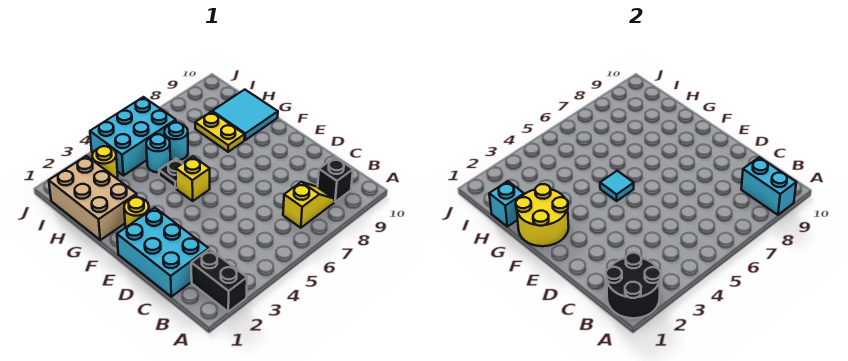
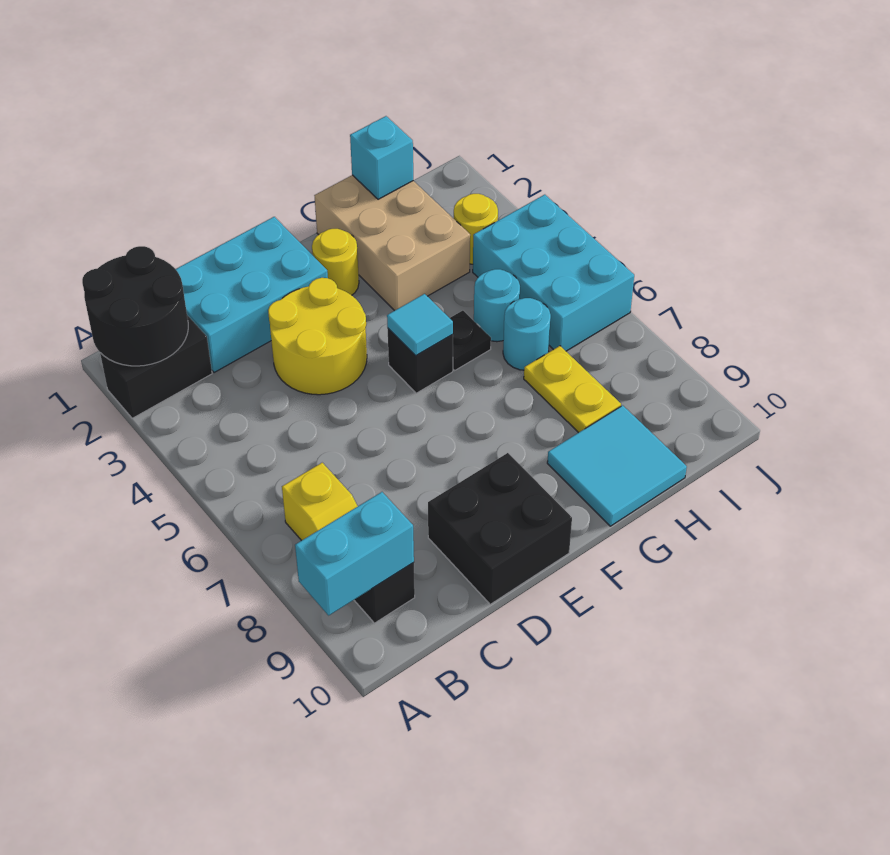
none -> black 2x2 brick [428,453,572,604]
yellow 2x2 round brick [516,184,569,246] -> yellow 2x2 round brick moved to [268,278,367,395]
yellow 1x1 brick [176,157,210,201] -> black 1x1 brick [388,329,453,393]
tan 2x3 brick [49,156,137,240] -> tan 2x3 brick turned to [314,175,470,311]
yellow 1x2 plate [195,112,245,152] -> yellow 1x2 plate turned to [524,346,621,433]

